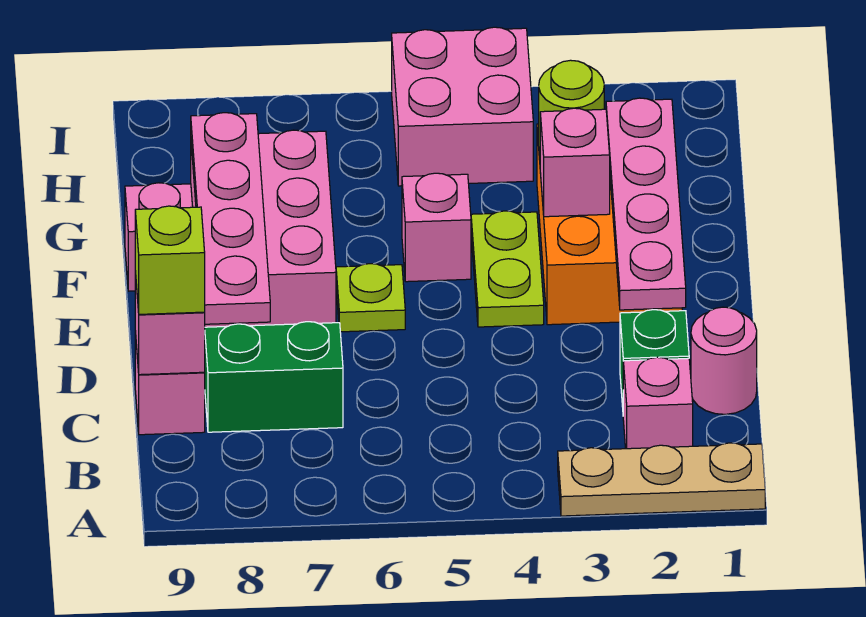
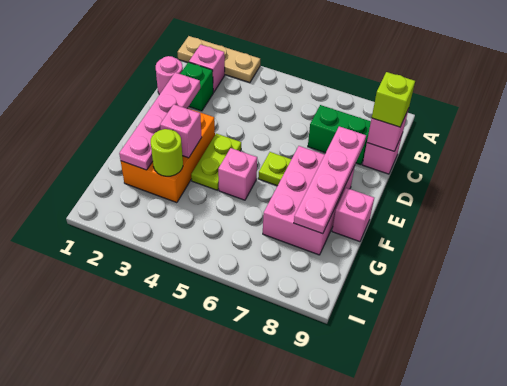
pink 2x2 brick [392,27,533,186] -> none

